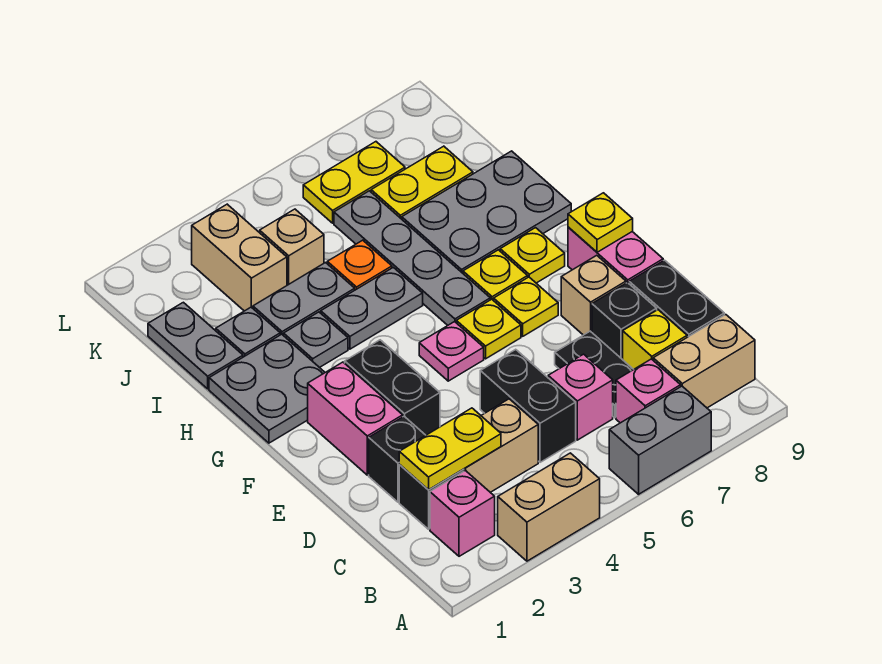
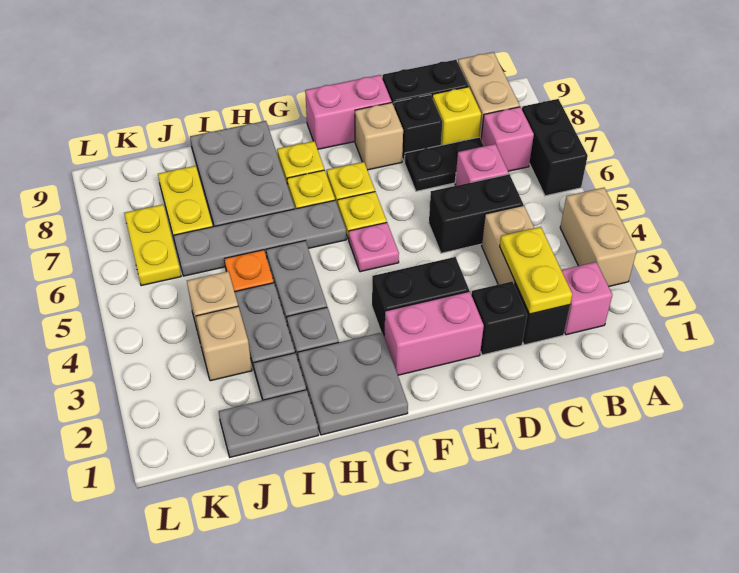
grey 1x2 brick [609,386,711,494] -> black 1x2 brick [522,99,588,196]
yellow 1x1 plate [568,193,633,252] -> none
tan 1x2 brick [192,204,287,311] -> tan 1x1 brick [196,306,252,381]

